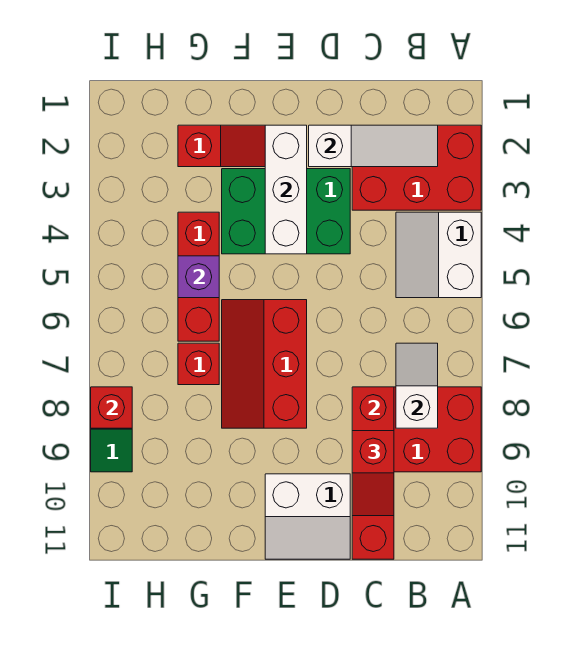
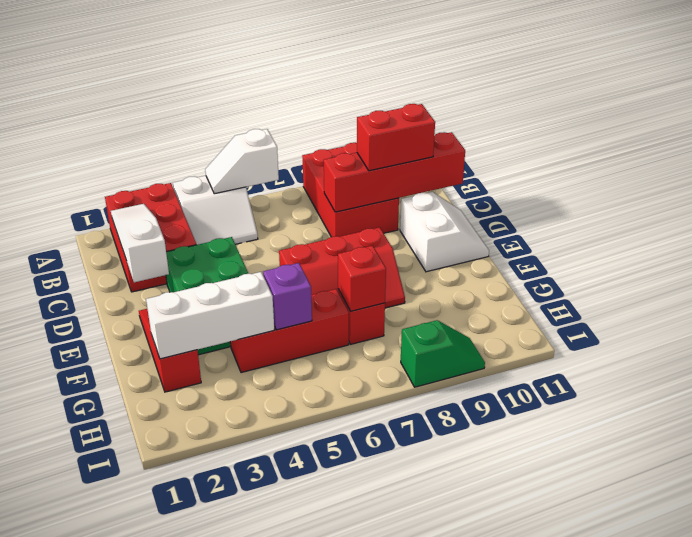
white 1x2 slope [396,343,438,428] -> white 1x2 slope moved to [205,129,279,194]
red 1x2 slope [352,431,394,516] -> red 1x2 brick [357,104,435,171]
white 1x3 brick [265,125,307,254] -> white 1x3 brick moved to [146,272,274,359]
red 1x1 brick [91,387,132,428] -> red 1x1 brick moved to [338,246,386,311]

